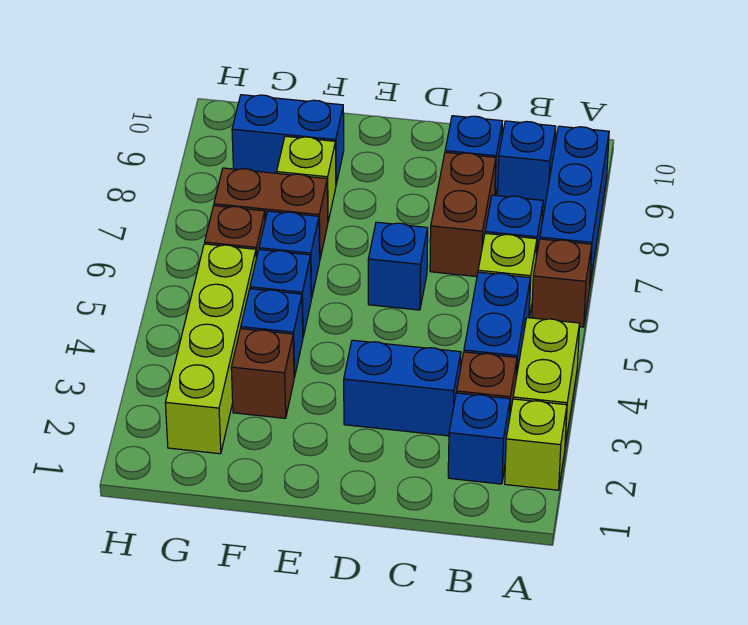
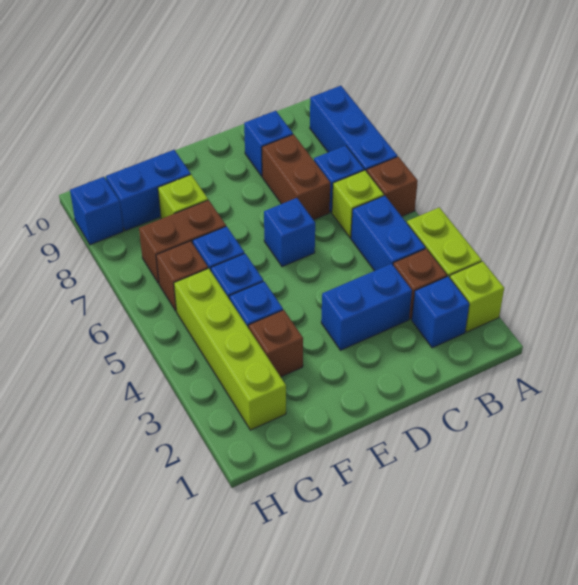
blue 1x1 brick [498,121,556,207] -> blue 1x1 brick moved to [70,177,123,245]

